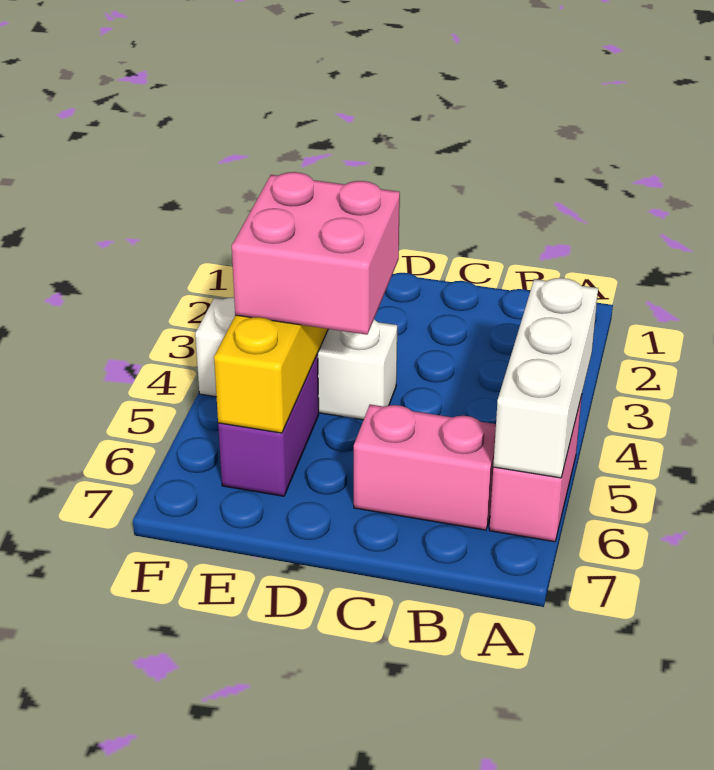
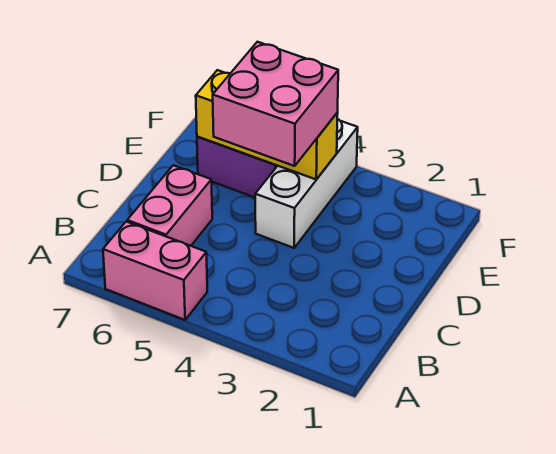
white 1x3 brick [493,278,598,478] -> none

